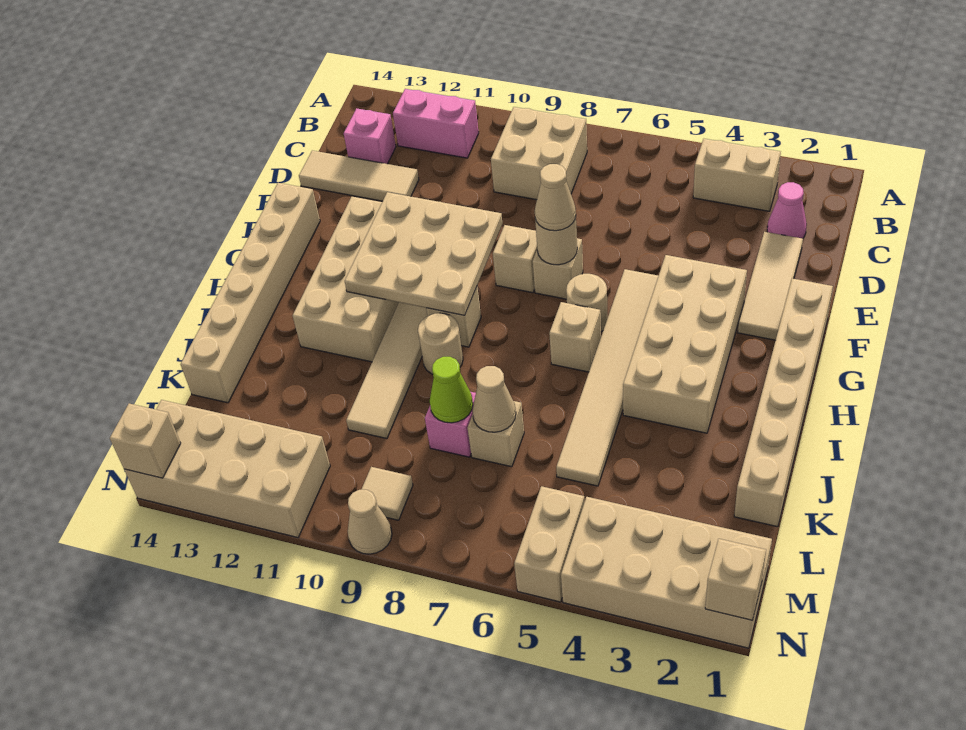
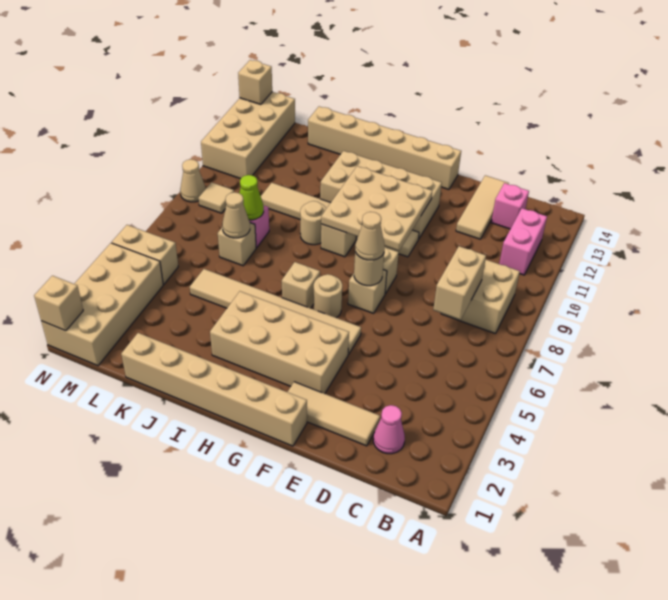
tan 1x2 brick [693,139,781,211] -> tan 1x2 brick moved to [433,246,486,320]

